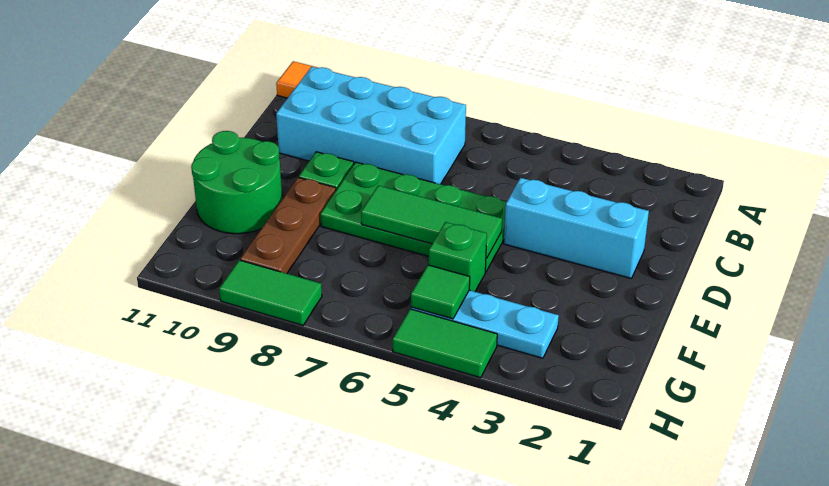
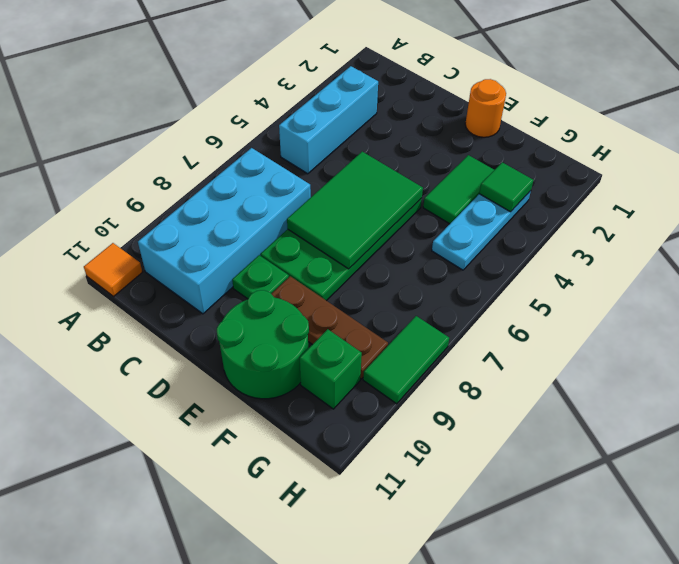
cyan 1x3 brick [504,178,649,278] -> cyan 1x3 brick moved to [279,66,378,174]
none -> orange 1x1 round brick [465,79,506,137]
green 1x3 tile [361,186,502,259] -> green 2x3 tile [287,152,423,269]
green 1x1 brick [429,222,487,292] -> green 1x1 brick moved to [300,329,362,409]
green 1x1 tile [411,265,470,319] -> green 1x1 tile moved to [479,162,533,212]
green 1x2 tile [393,309,497,378] -> green 1x2 tile moved to [423,155,494,224]

